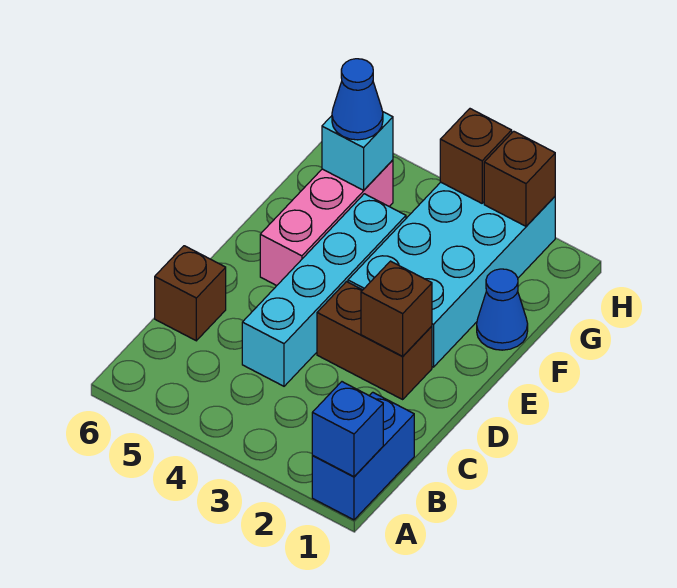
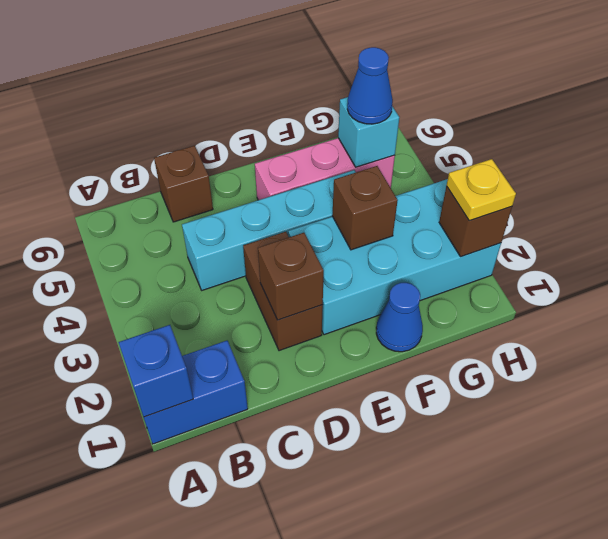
none -> yellow 1x1 plate [447,159,516,221]
brown 1x1 brick [440,109,512,203] -> brown 1x1 brick moved to [332,166,398,250]

